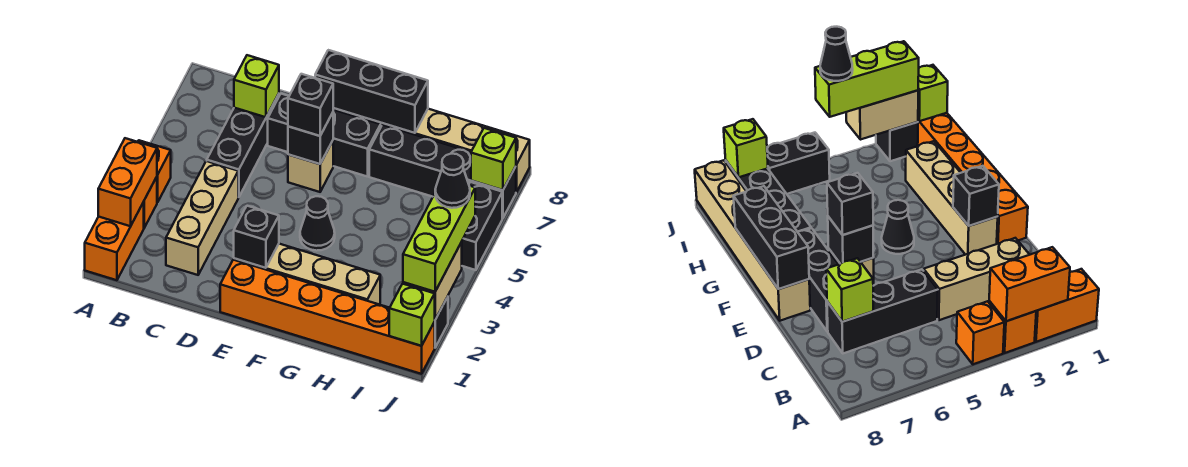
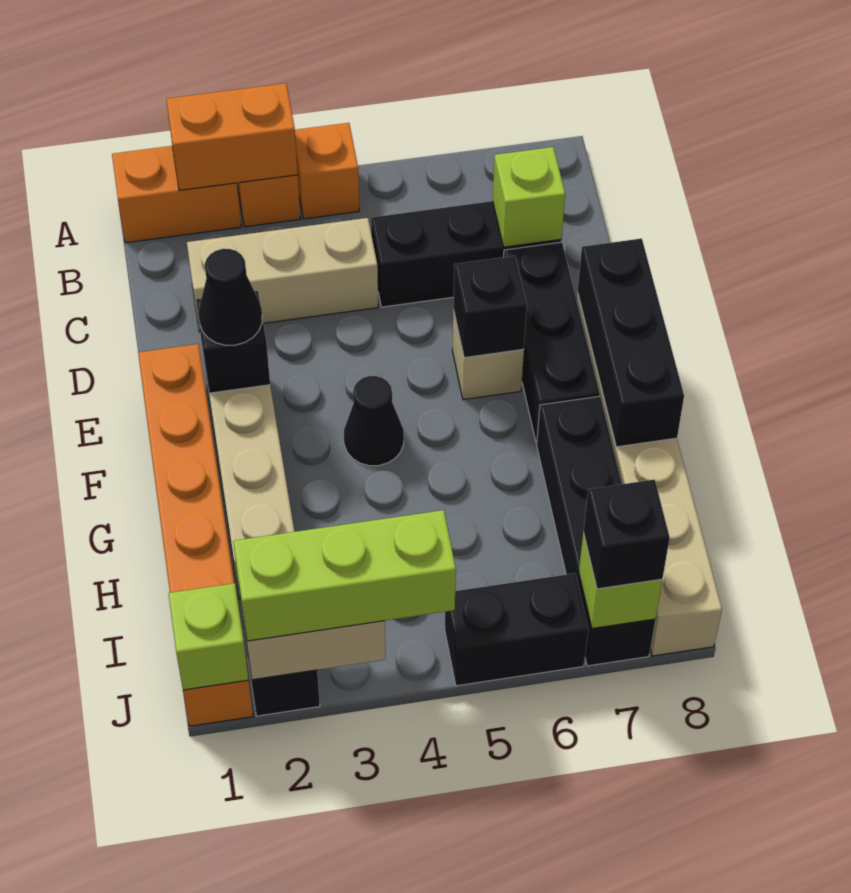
black 1x1 brick [288,74,333,136] -> black 1x1 brick moved to [583,480,670,589]
black 1x1 cone [435,154,470,208] -> black 1x1 cone moved to [199,249,262,345]

